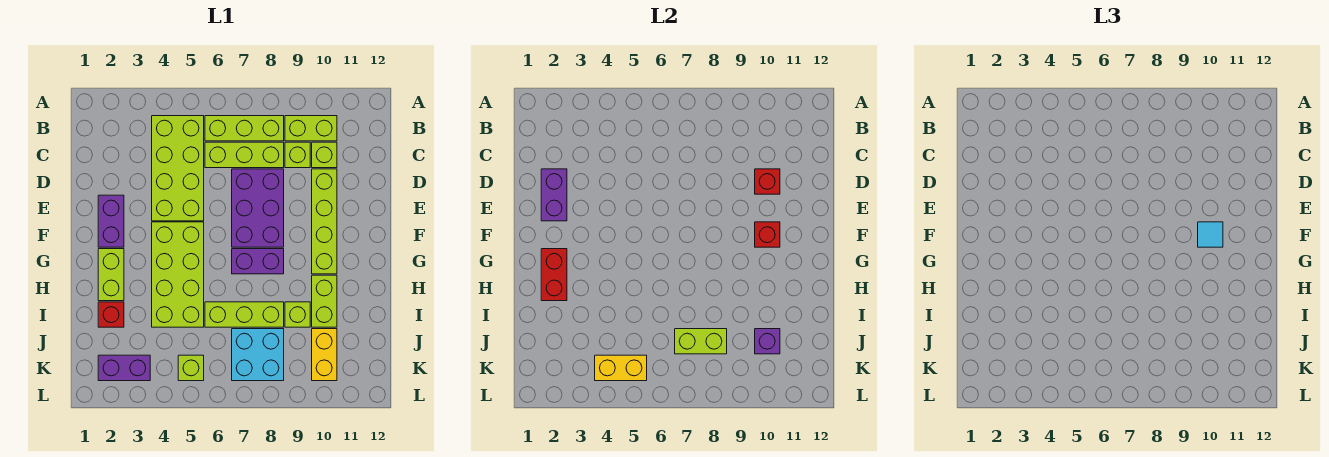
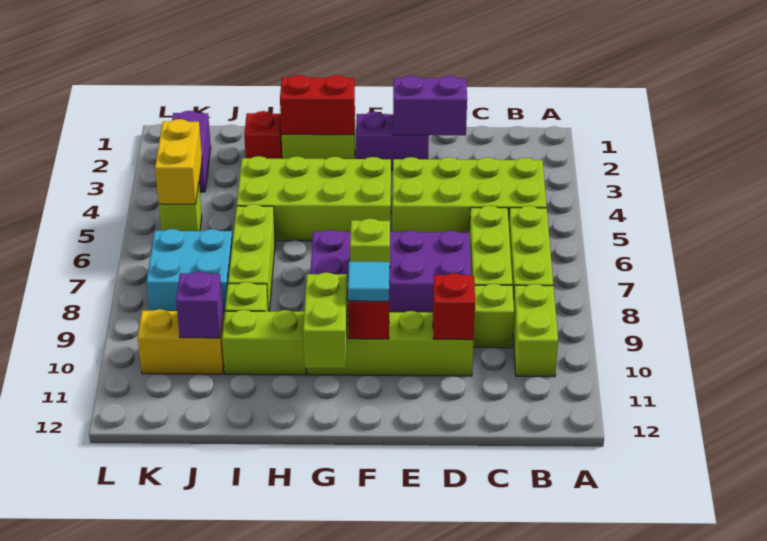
lime 1x1 brick [312,142,337,168] -> lime 1x1 brick moved to [350,218,390,283]
lime 1x2 brick [675,329,727,354] -> lime 1x2 brick moved to [303,272,348,368]

